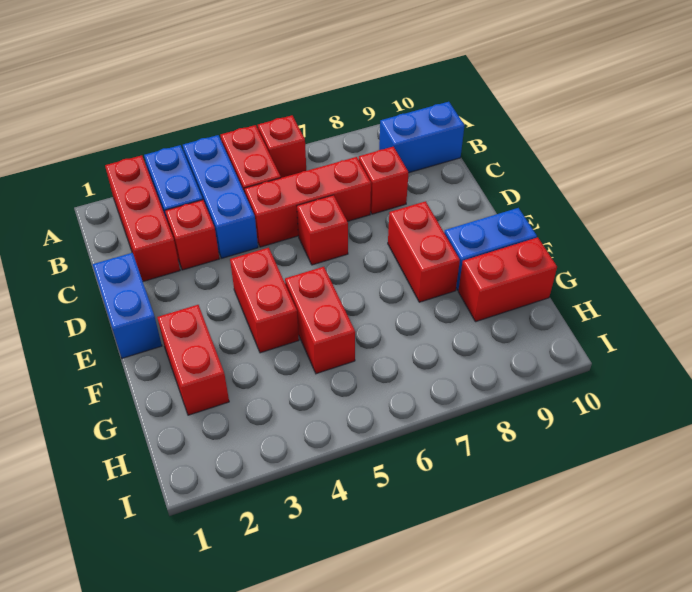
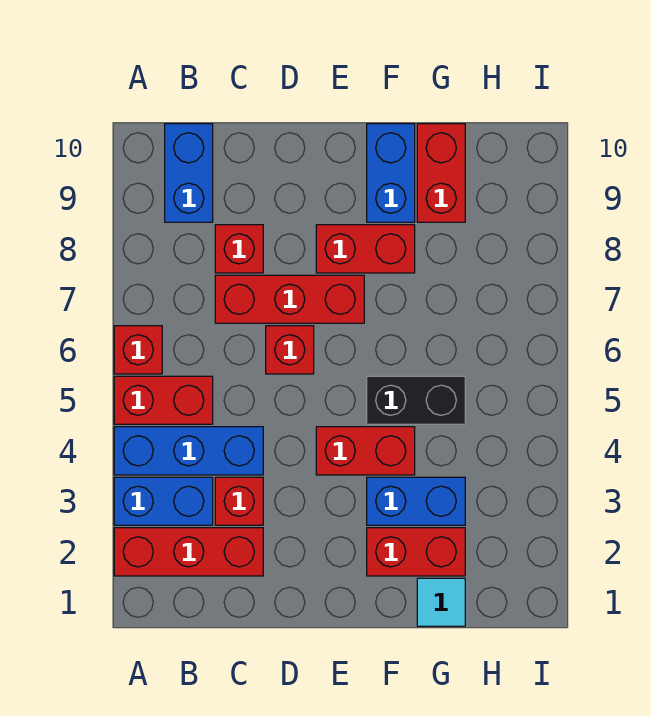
red 1x3 brick [245,157,371,247] -> red 1x3 brick turned to [215,275,364,323]
blue 1x2 brick [93,253,162,358] -> blue 1x2 brick moved to [367,477,465,525]
red 1x2 brick [285,267,355,374] -> black 1x2 brick [367,376,465,424]
none -> cyan 1x1 tile [417,578,465,626]

